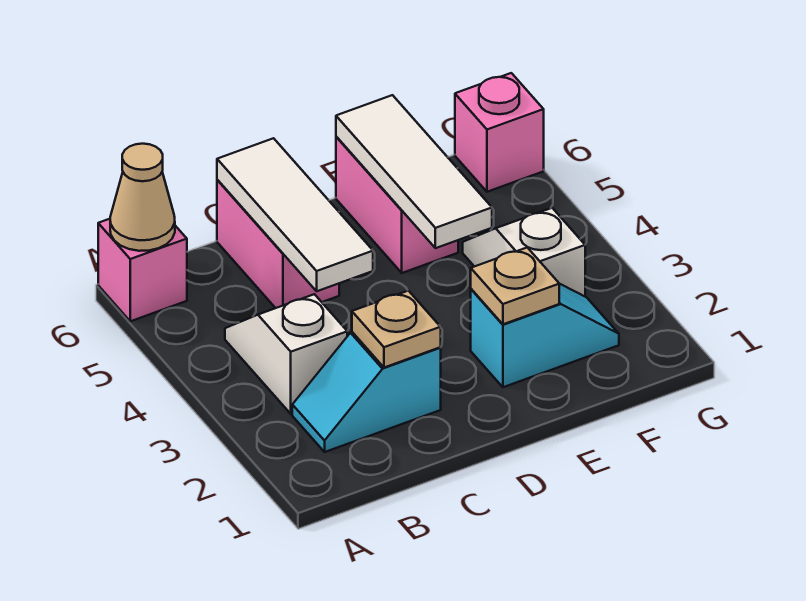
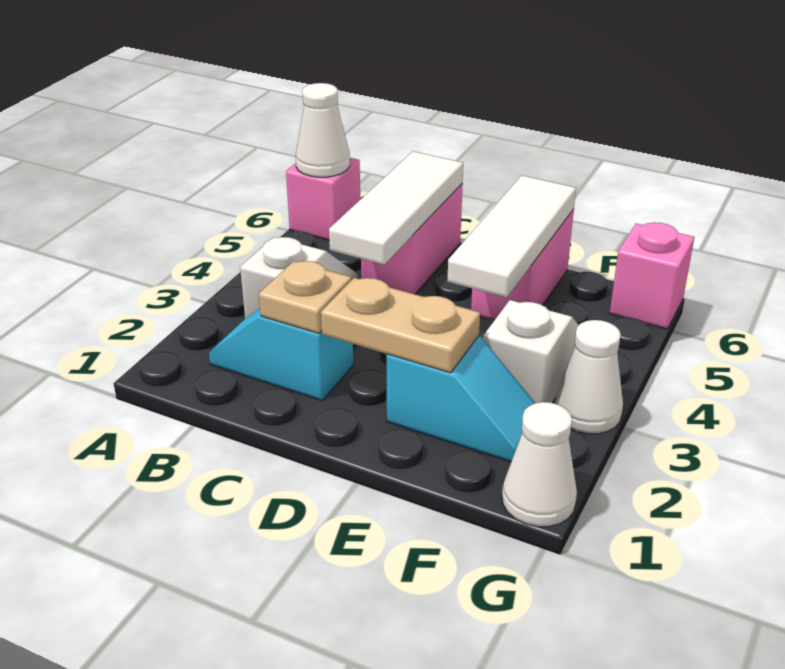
tan 1x1 cone [110,144,175,251] -> white 1x1 cone [296,83,350,177]
tan 1x1 plate [471,248,559,324] -> tan 1x2 plate [321,278,480,373]
none -> white 1x1 cone [502,402,577,527]
none -> white 1x1 cone [555,320,623,434]

